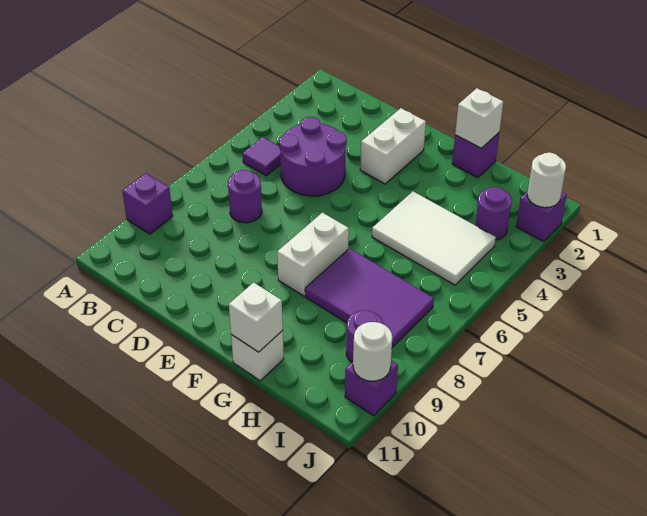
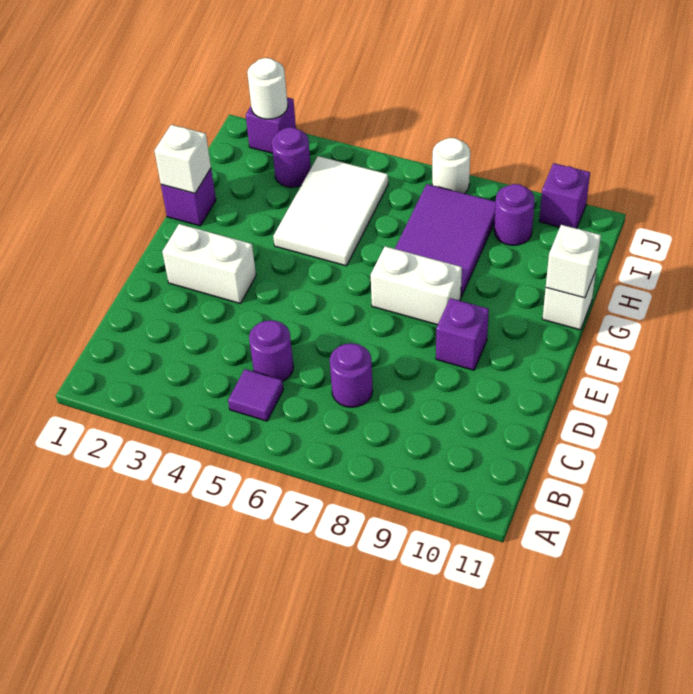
purple 1x1 brick [122,173,173,234] -> purple 1x1 brick moved to [436,298,489,370]
purple 2x2 round brick [279,117,347,196] -> purple 1x1 round brick [249,320,293,381]
white 1x1 round brick [353,322,392,381] -> white 1x1 round brick moved to [432,138,470,194]

